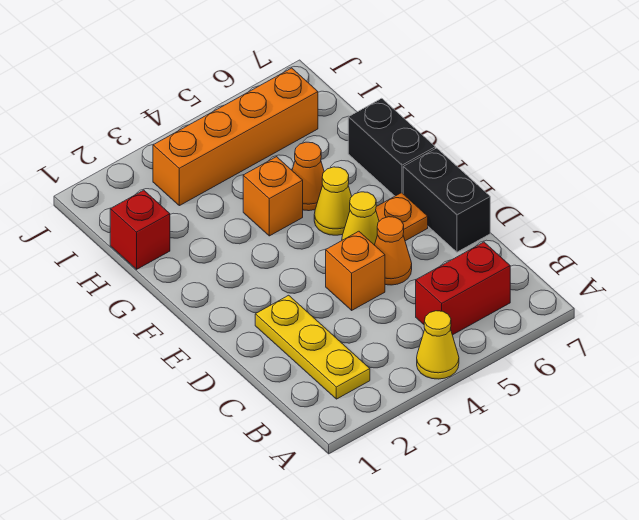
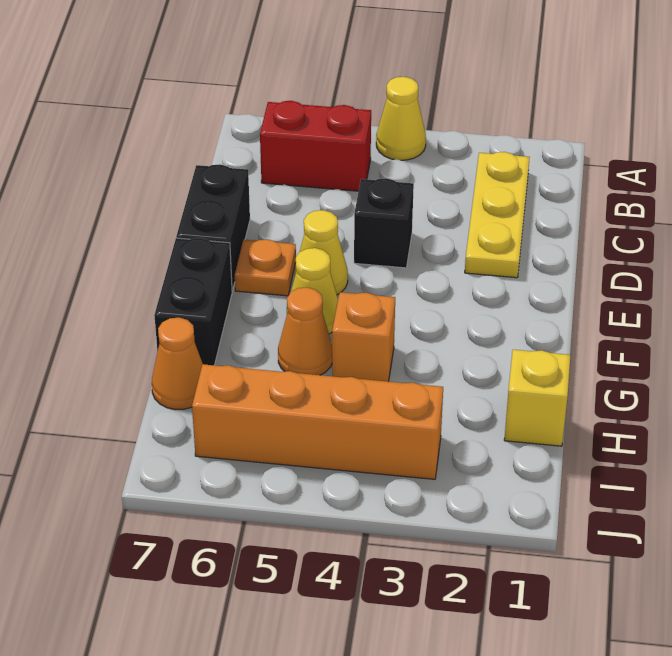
orange 1x1 brick [326,231,385,310] -> black 1x1 brick [354,178,414,268]
orange 1x1 cone [375,217,412,285] -> orange 1x1 cone moved to [152,317,203,410]
red 1x1 brick [110,190,170,269] -> yellow 1x1 brick [504,350,570,446]

